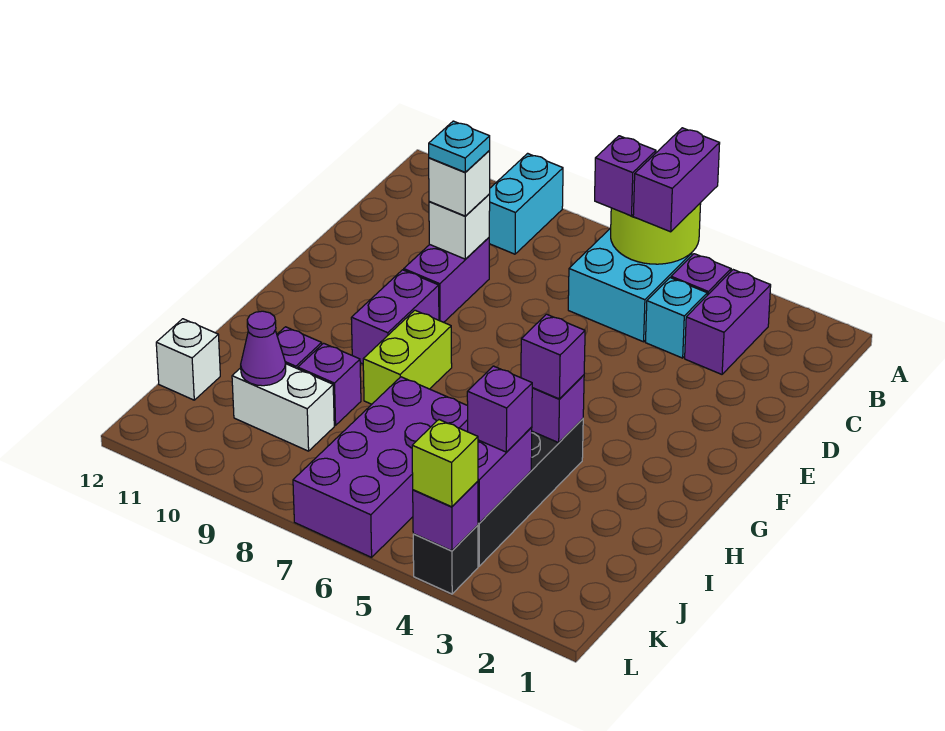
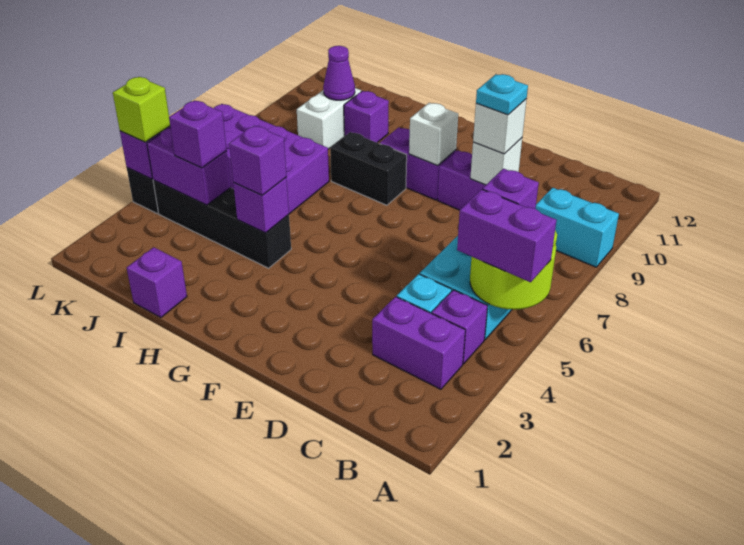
lime 1x2 brick [363,310,452,404] -> black 1x2 brick [330,132,407,205]
purple 1x1 brick [298,343,361,425] -> purple 1x1 brick moved to [127,247,187,318]
white 1x1 brick [156,319,220,400] -> white 1x1 brick moved to [409,103,458,166]

